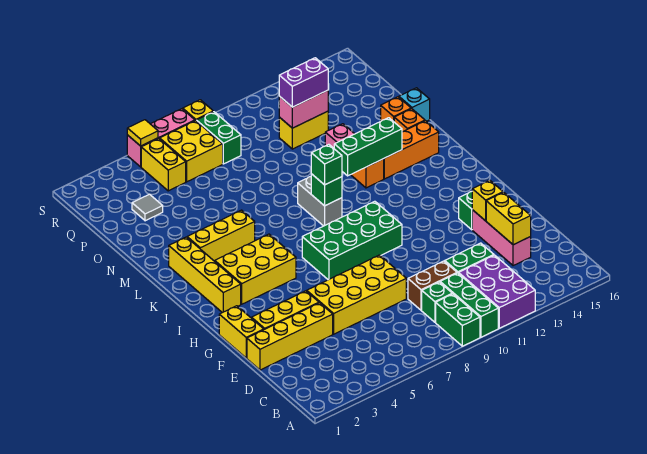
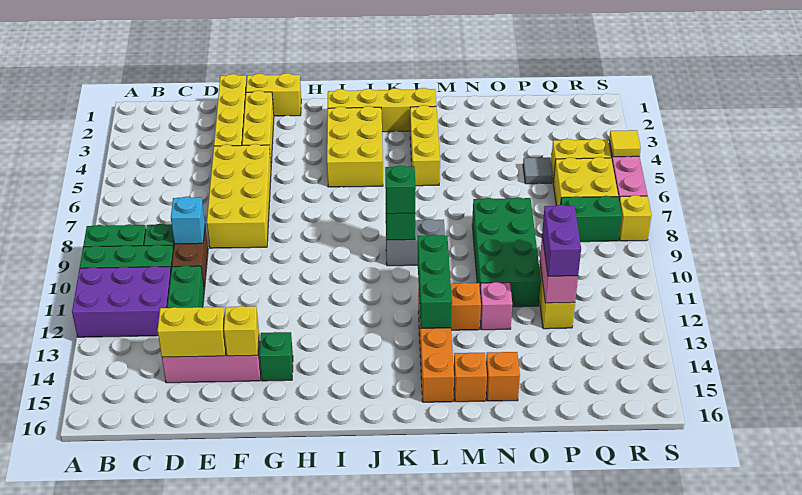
green 2x4 brick [302,201,402,280] -> green 2x4 brick moved to [472,197,541,307]
cyan 1x1 brick [399,88,430,121] -> cyan 1x1 brick moved to [171,197,205,244]
grey 1x1 tile [132,194,163,221] -> grey 1x1 tile moved to [523,157,553,184]

